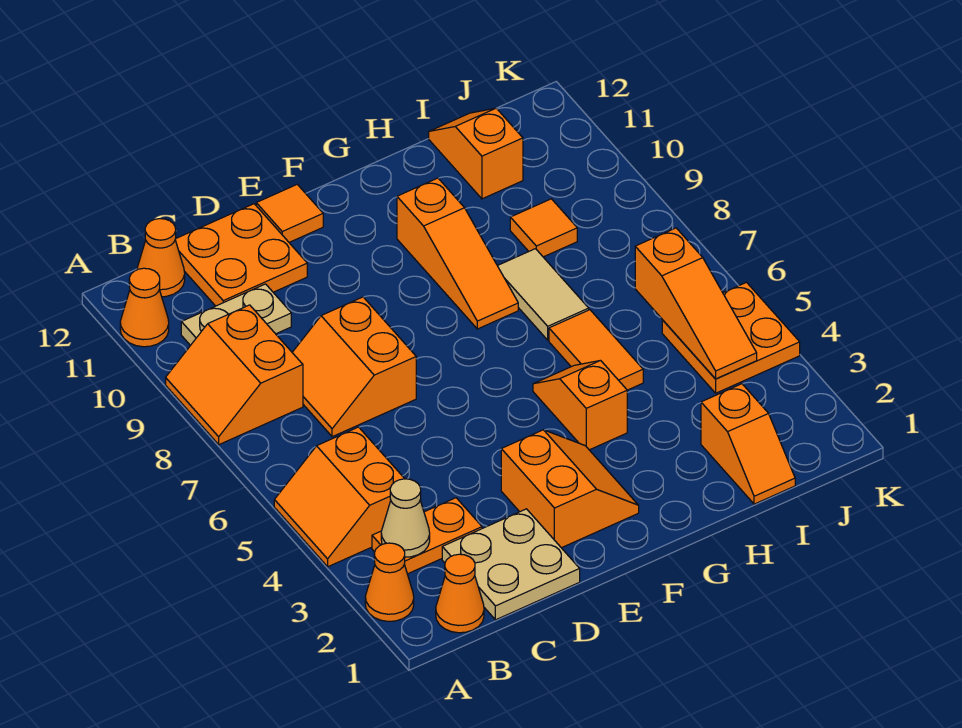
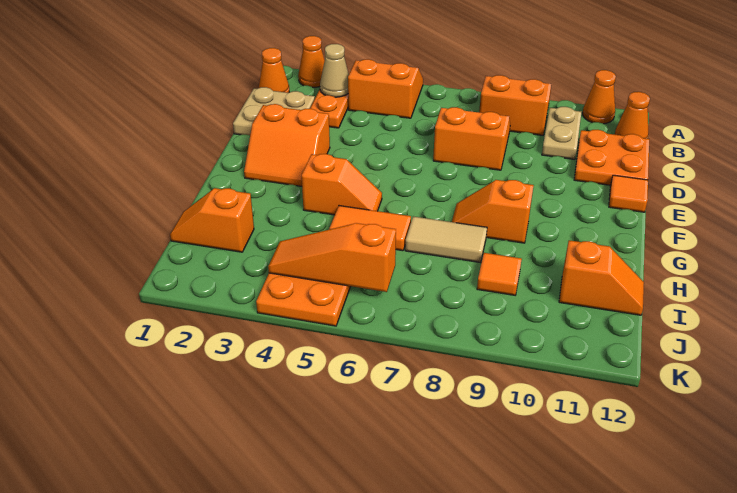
orange 1x3 slope [397,178,518,329] -> orange 1x2 slope [452,180,534,243]

